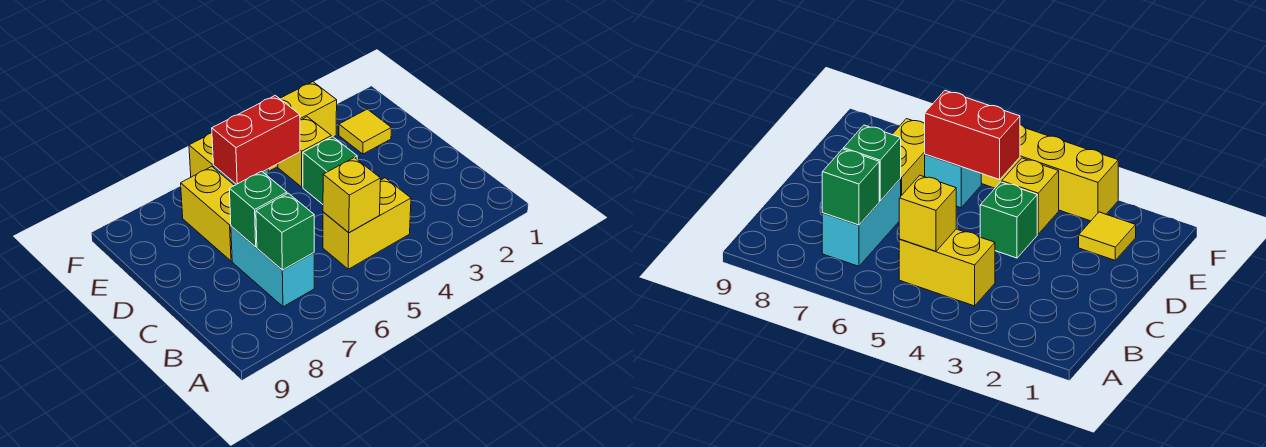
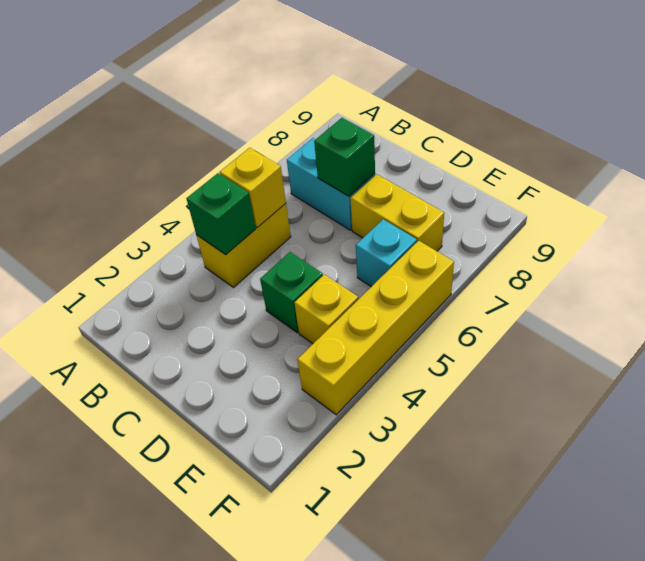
green 1x1 brick [256,193,314,270] -> green 1x1 brick moved to [186,173,256,255]
yellow 1x1 tile [339,109,391,154] -> none
red 1x2 brick [212,95,300,184] -> none

